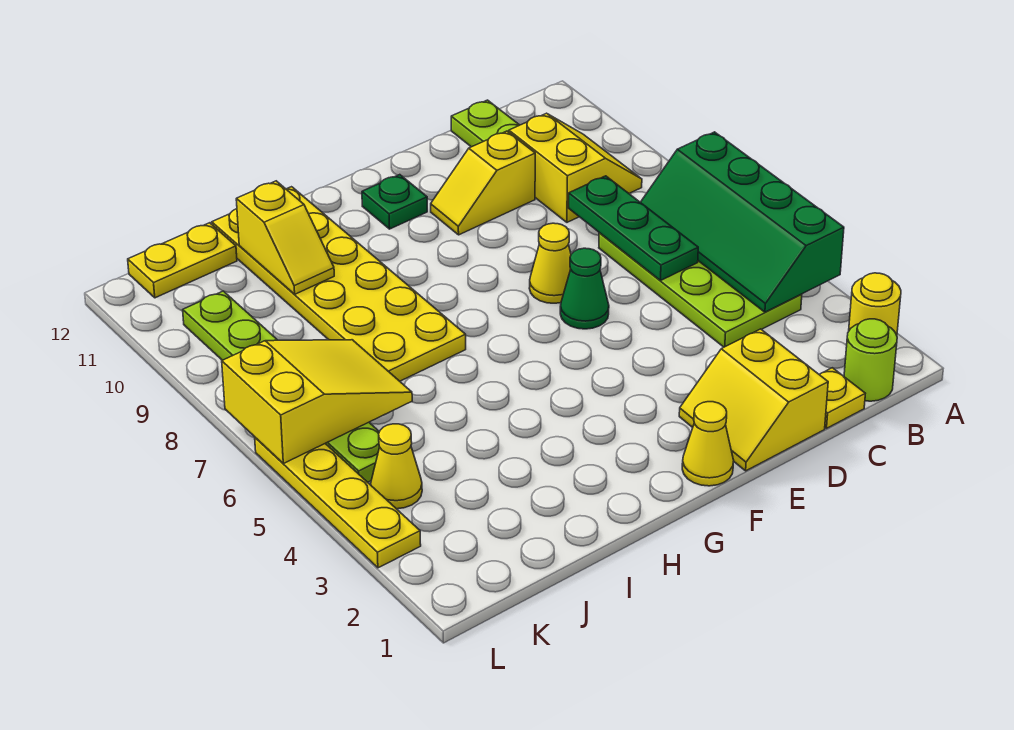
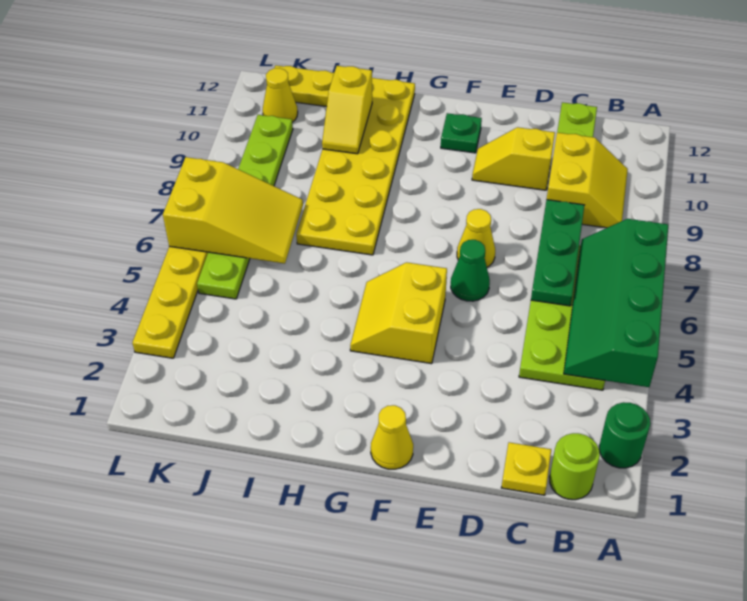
yellow 1x1 round brick [849,273,901,335] -> green 1x1 round brick [599,402,650,468]
yellow 2x2 slope [679,329,828,471] -> yellow 2x2 slope moved to [350,262,447,364]
yellow 1x1 cone [371,424,422,509] -> yellow 1x1 cone moved to [263,68,298,122]

